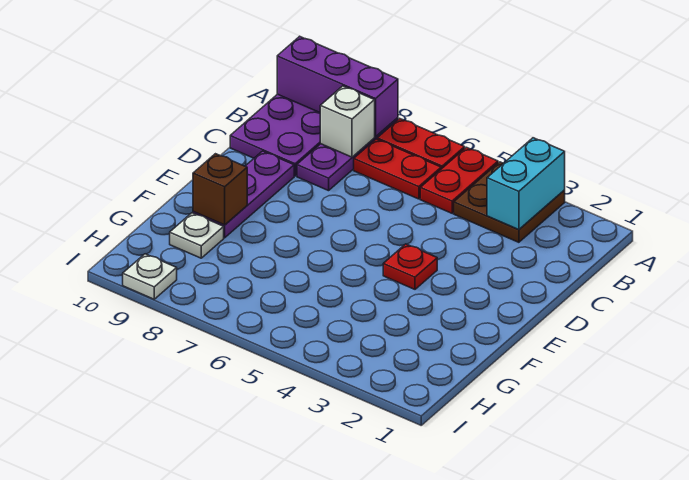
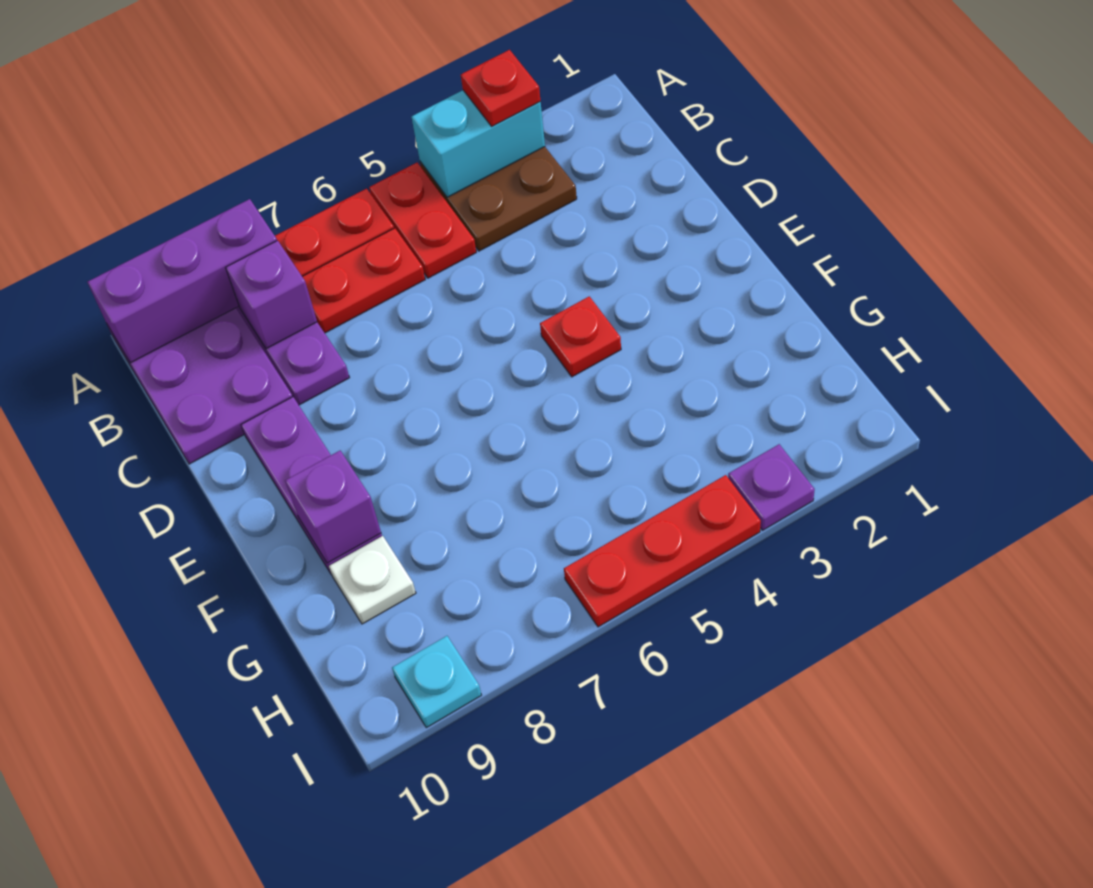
cyan 1x2 brick [487,138,565,230] -> cyan 1x2 brick turned to [412,90,545,197]
none -> red 1x1 plate [461,50,540,126]
white 1x1 brick [320,86,375,157] -> purple 1x1 brick [226,240,317,349]
brown 1x1 brick [193,154,247,225] -> purple 1x1 brick [285,451,381,563]
none -> purple 1x1 plate [728,444,815,530]
none -> red 1x3 plate [564,475,761,627]
white 1x1 plate [123,254,177,299] -> cyan 1x1 plate [392,636,481,728]

